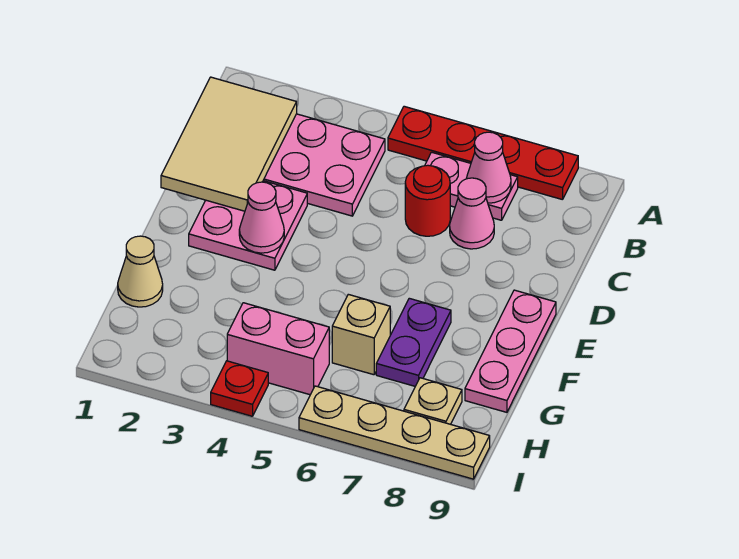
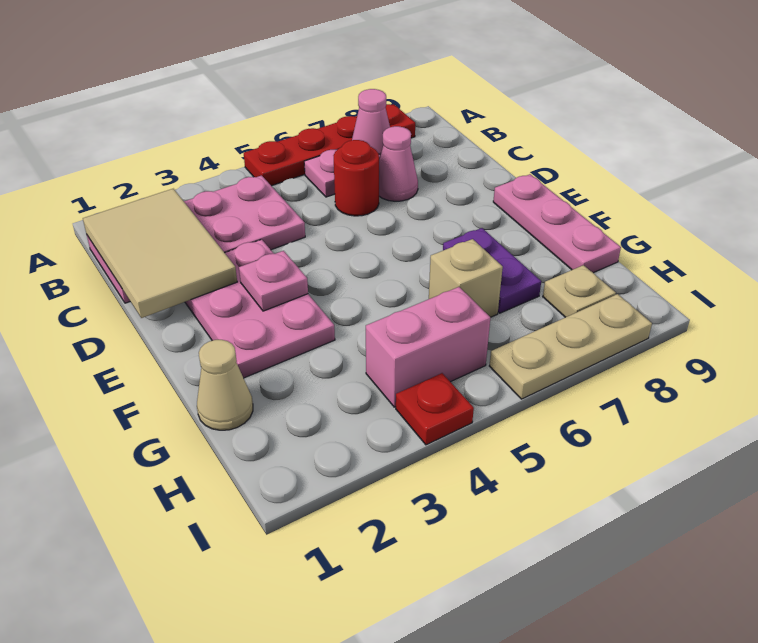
pink 2x2 plate [189,181,307,270] -> pink 2x3 plate [185,239,335,378]
pink 1x1 cone [239,182,284,253] -> pink 1x1 plate [239,251,308,311]
tan 1x4 plate [299,386,490,479] -> tan 1x3 plate [489,294,652,399]

